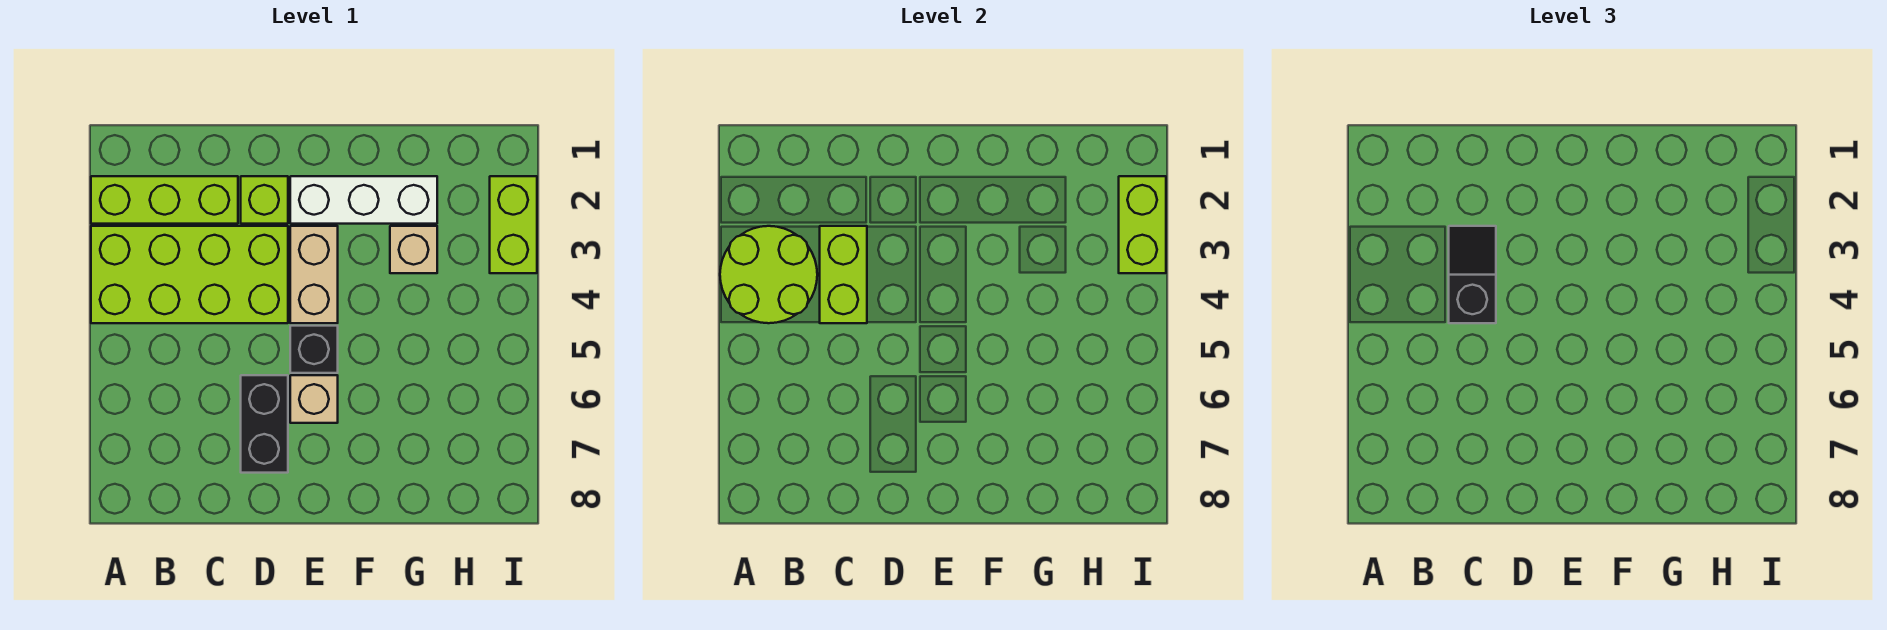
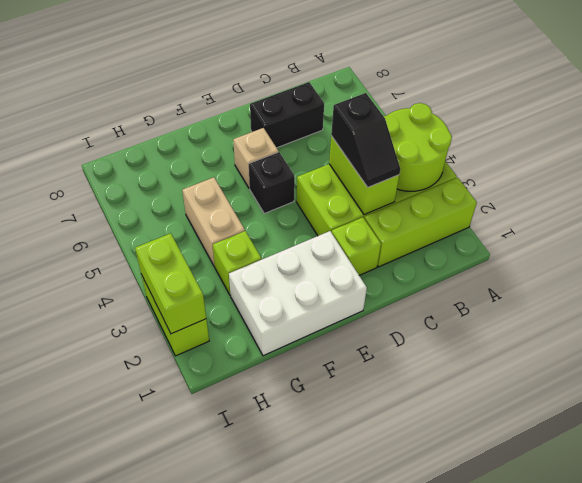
black 1x2 brick [241,375,288,473] -> black 1x2 brick turned to [250,82,324,148]
white 1x3 brick [290,176,437,224] -> white 2x3 brick [229,231,367,356]
tan 1x2 brick [290,226,338,323] -> tan 1x2 brick moved to [182,177,245,267]
tan 1x1 brick [390,226,437,273] -> lime 1x1 brick [213,231,261,295]

